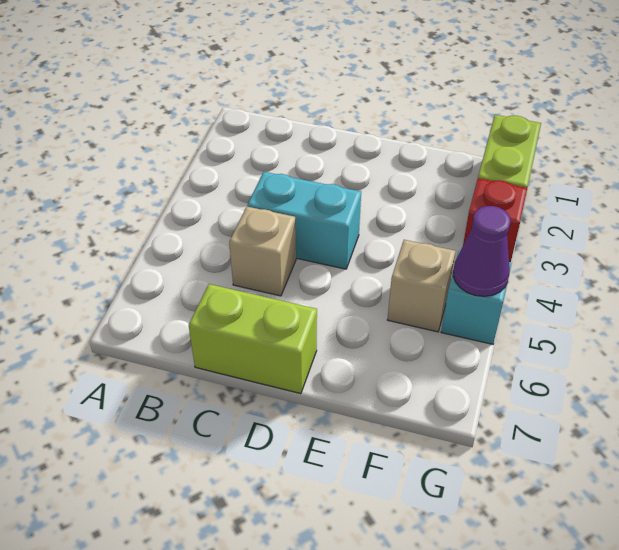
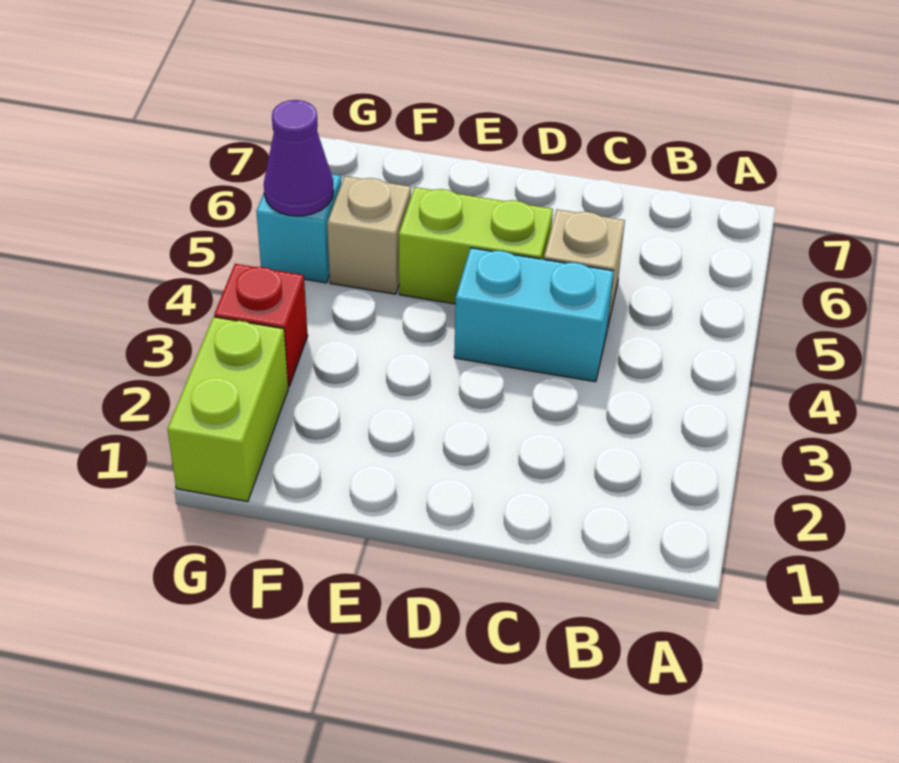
lime 1x2 brick [189,284,317,394] -> lime 1x2 brick moved to [399,187,553,304]

